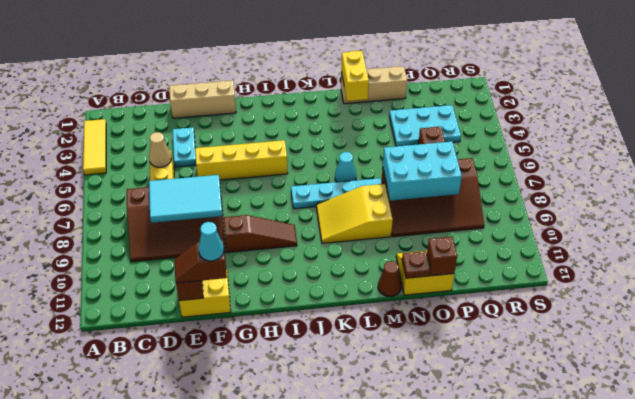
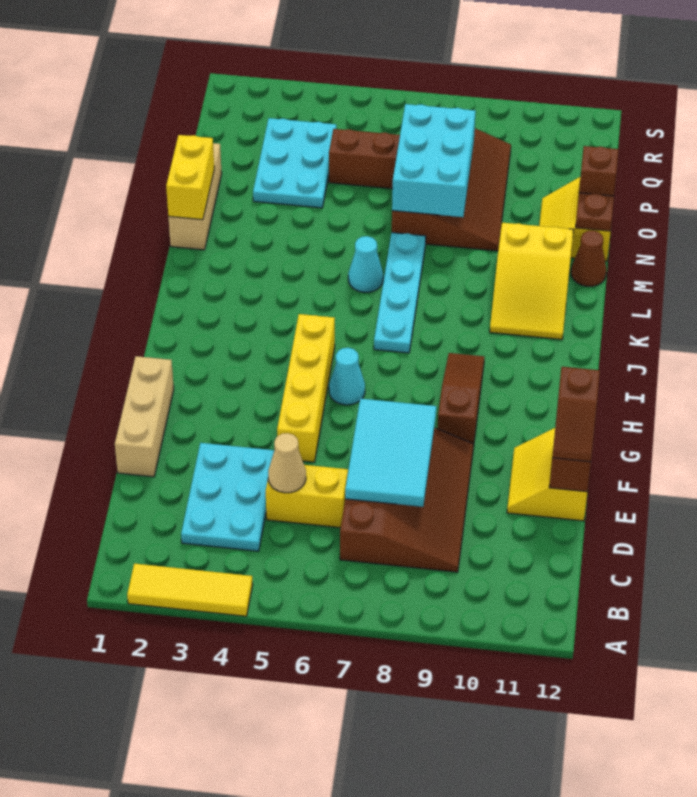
cyan 1x2 plate [173,128,196,167] -> cyan 2x3 plate [181,443,274,551]
cyan 1x1 cone [198,222,224,261] -> cyan 1x1 cone moved to [329,348,365,405]
yellow 2x3 slope [316,184,393,243] -> yellow 2x3 slope moved to [490,223,573,339]
yellow 1x2 brick [341,51,369,101] -> yellow 1x2 brick turned to [166,135,214,220]

